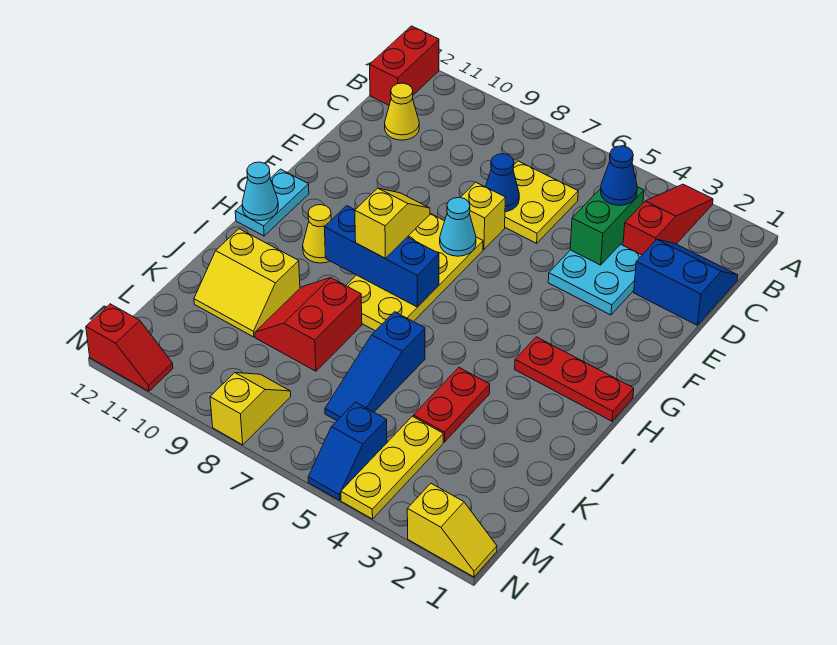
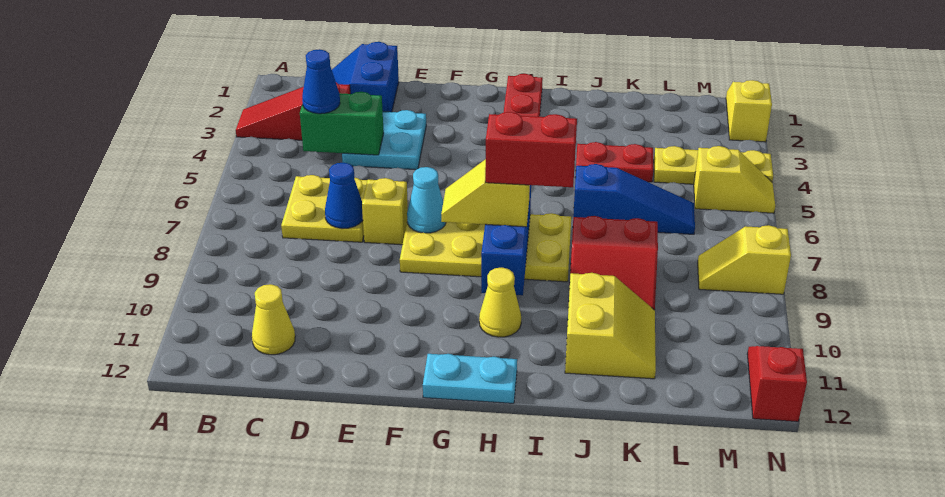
red 1x2 brick [370,26,439,105] -> red 1x2 brick moved to [485,112,577,187]
cyan 1x1 cone [242,162,278,221] -> none
blue 1x2 slope [308,402,387,500] -> yellow 1x2 slope [694,146,775,213]

